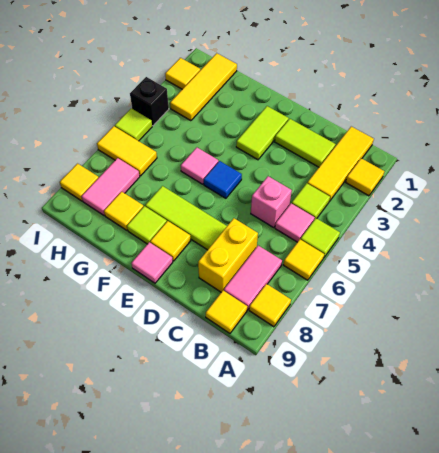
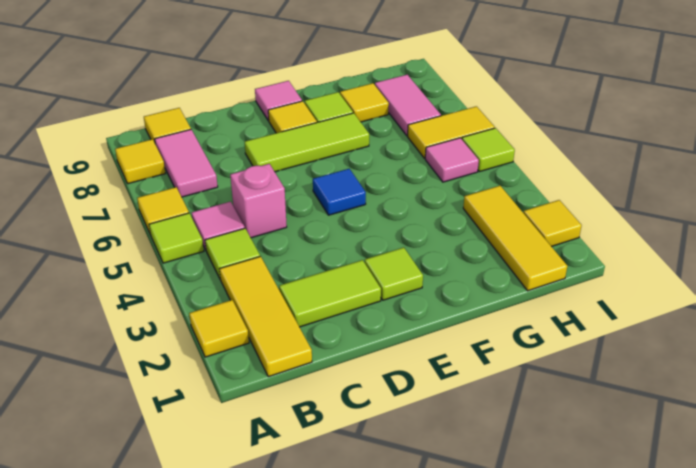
yellow 1x2 brick [198,218,258,292] -> none
lime 1x2 tile [236,106,289,160] -> lime 1x1 tile [365,247,423,300]
pink 1x1 tile [181,148,218,184] -> pink 1x1 tile moved to [425,138,479,182]
black 1x1 brick [130,77,169,126] -> none
yellow 1x1 tile [60,164,99,201] -> none

